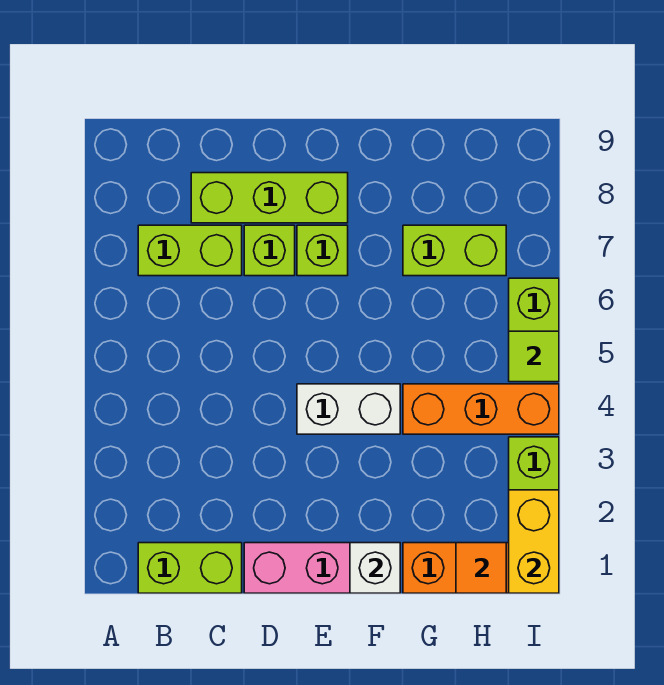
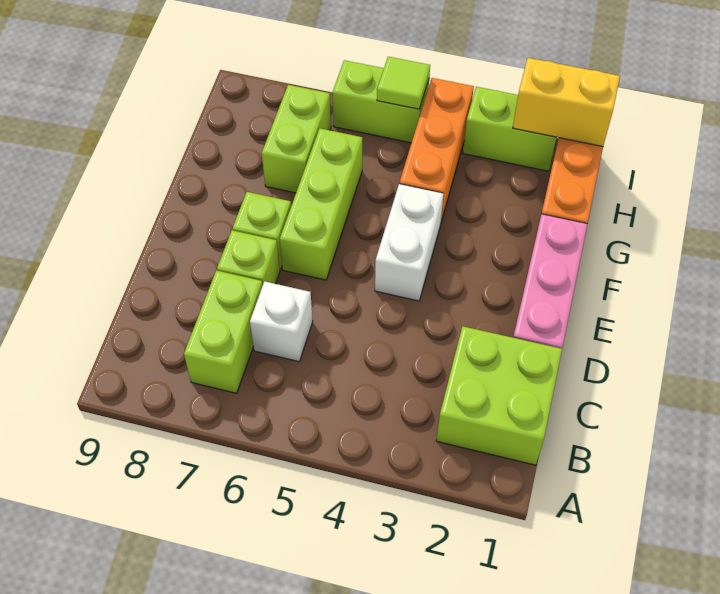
lime 1x2 brick [138,543,242,593] -> lime 2x2 brick [436,326,562,465]
lime 1x3 brick [191,173,348,223] -> lime 1x3 brick moved to [280,128,362,280]
white 1x1 brick [350,543,400,593] -> white 1x1 brick moved to [250,281,313,362]
orange 1x1 tile [456,543,506,593] -> none

